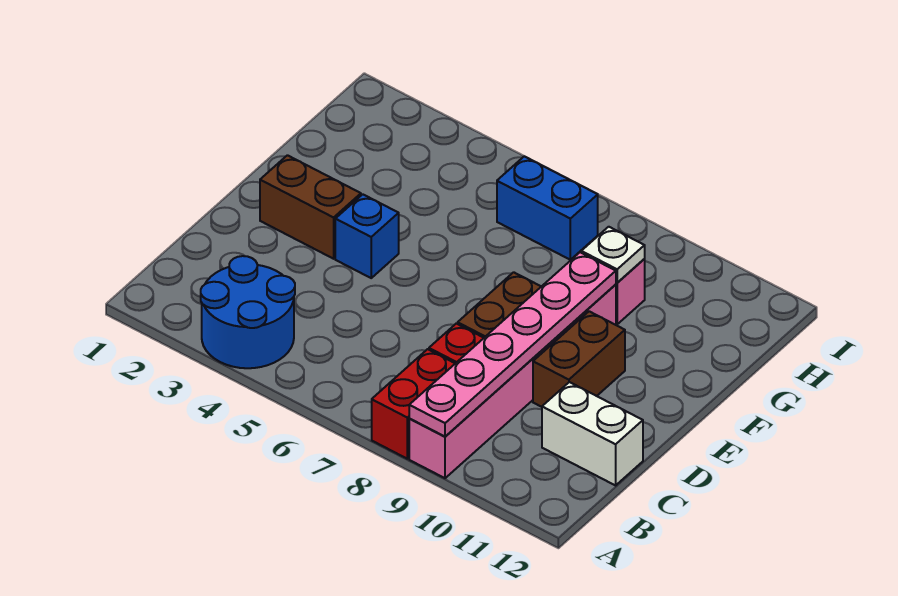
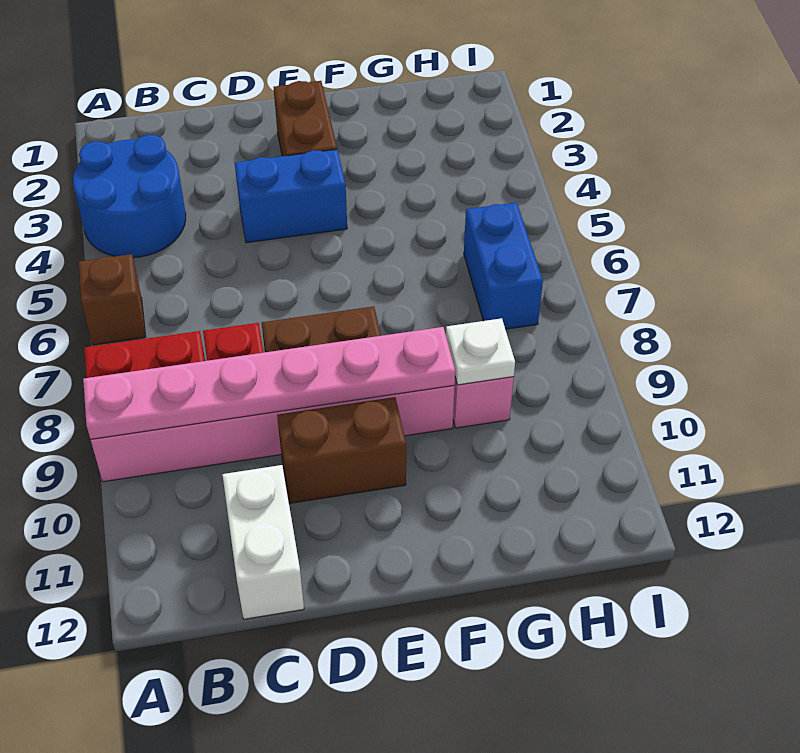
none -> brown 1x1 brick [78,254,146,345]
blue 1x1 brick [335,194,399,278] -> blue 1x2 brick [235,149,347,243]

